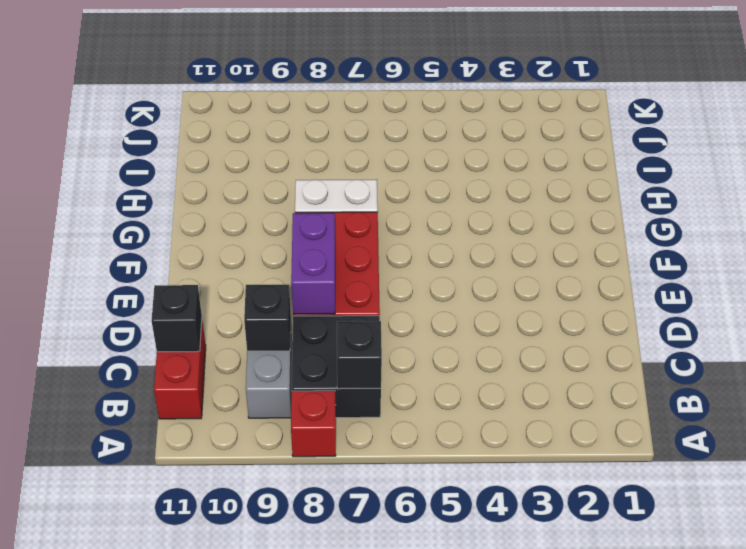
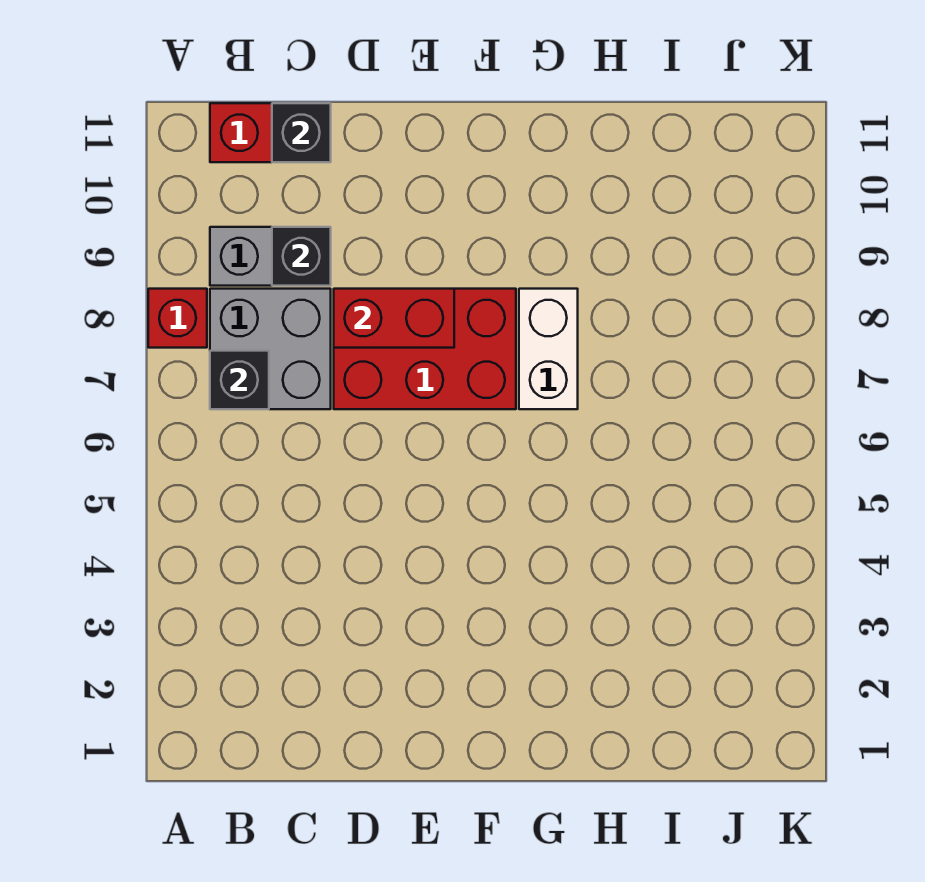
black 2x2 brick [292,316,381,418] -> grey 2x2 brick [210,289,331,409]
purple 1x2 brick [291,213,335,314] -> red 1x2 brick [334,289,454,348]

